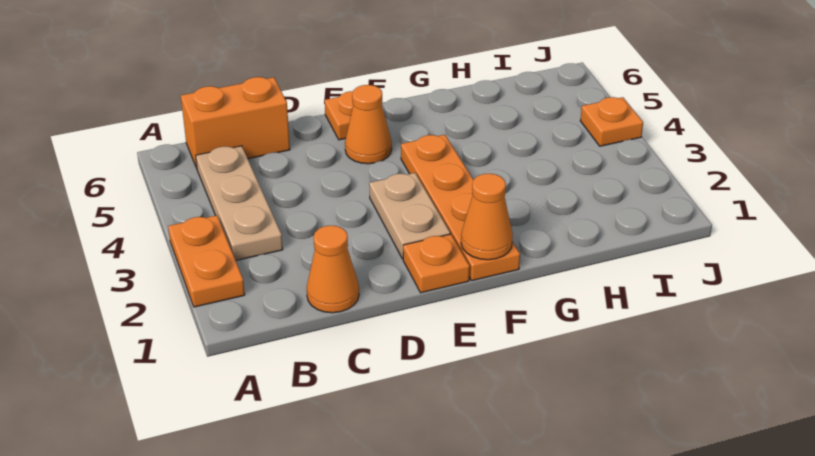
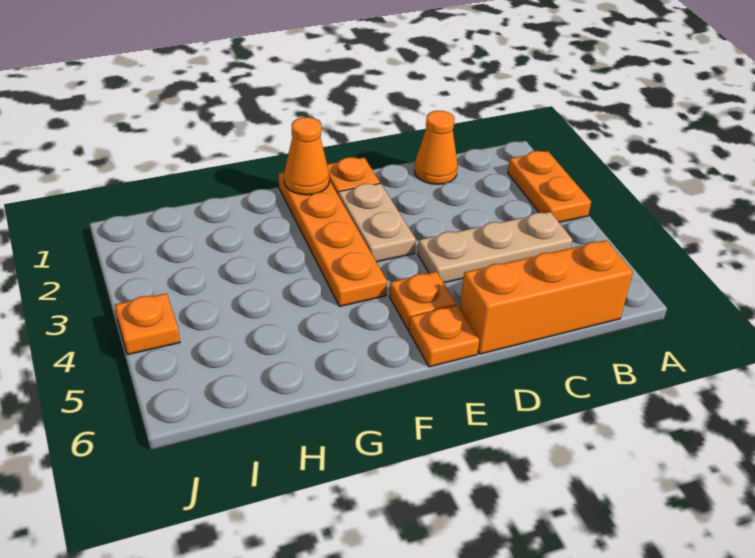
tan 1x3 plate [196,146,283,260] -> tan 1x3 plate turned to [418,212,572,283]
orange 1x2 brick [181,77,290,168] -> orange 1x3 brick [460,240,633,354]
orange 1x1 cone [345,85,392,164] -> orange 1x1 plate [389,272,457,330]

